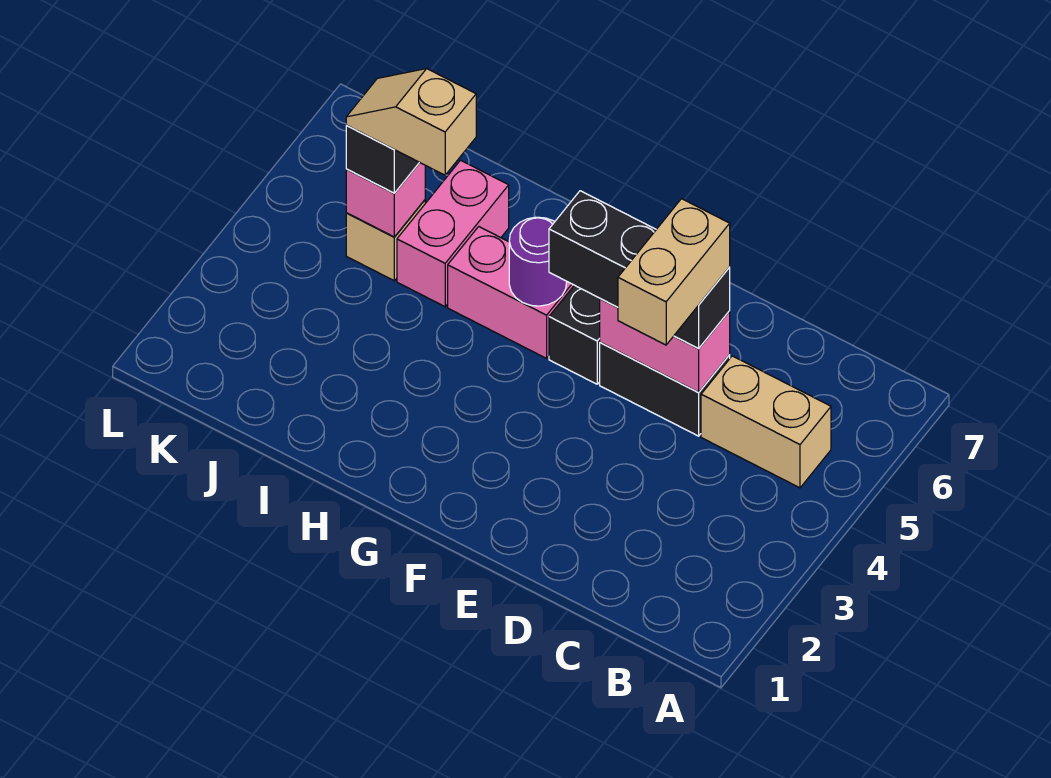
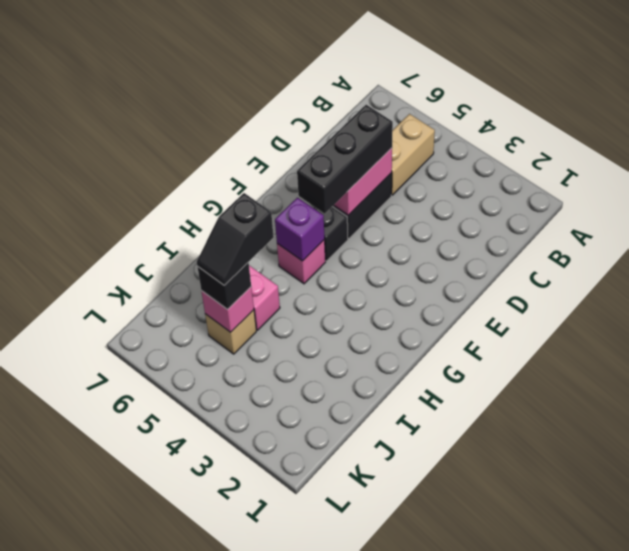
tan 1x2 brick [618,199,730,345] -> none
pink 1x2 brick [448,227,574,358] -> pink 1x1 brick [277,240,326,284]
purple 1x1 round brick [509,217,567,306] -> purple 1x1 brick [275,198,325,261]
tan 1x2 slope [346,69,476,175] -> black 1x2 slope [197,193,274,285]

